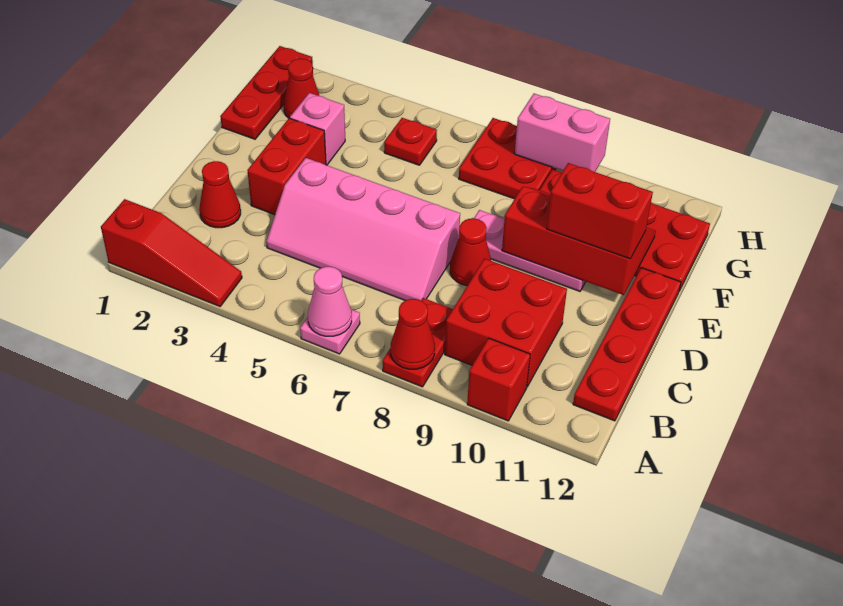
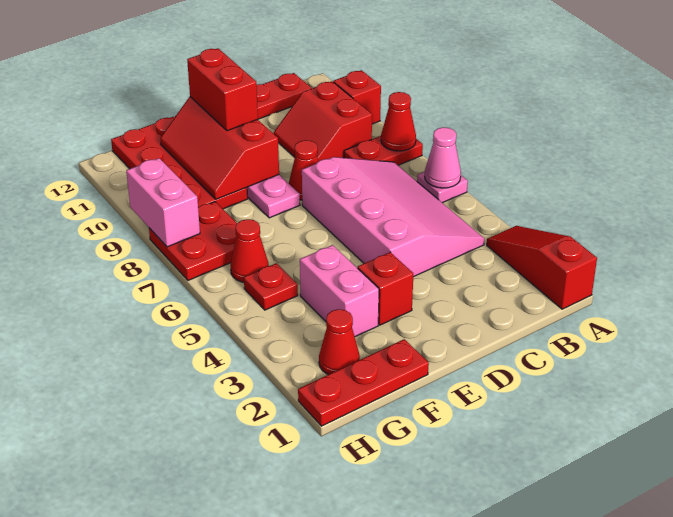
red 2x2 brick [445,259,567,387] -> red 2x2 slope [274,81,372,161]
red 1x1 cone [199,161,241,228] -> red 1x1 cone moved to [230,219,269,282]
pink 2x4 slope [266,158,460,300] -> pink 3x4 slope [302,157,484,277]
red 1x2 brick [247,118,326,215] -> red 1x1 brick [358,252,413,325]
pink 1x1 brick [290,93,345,165] -> pink 1x2 brick [300,245,379,337]

